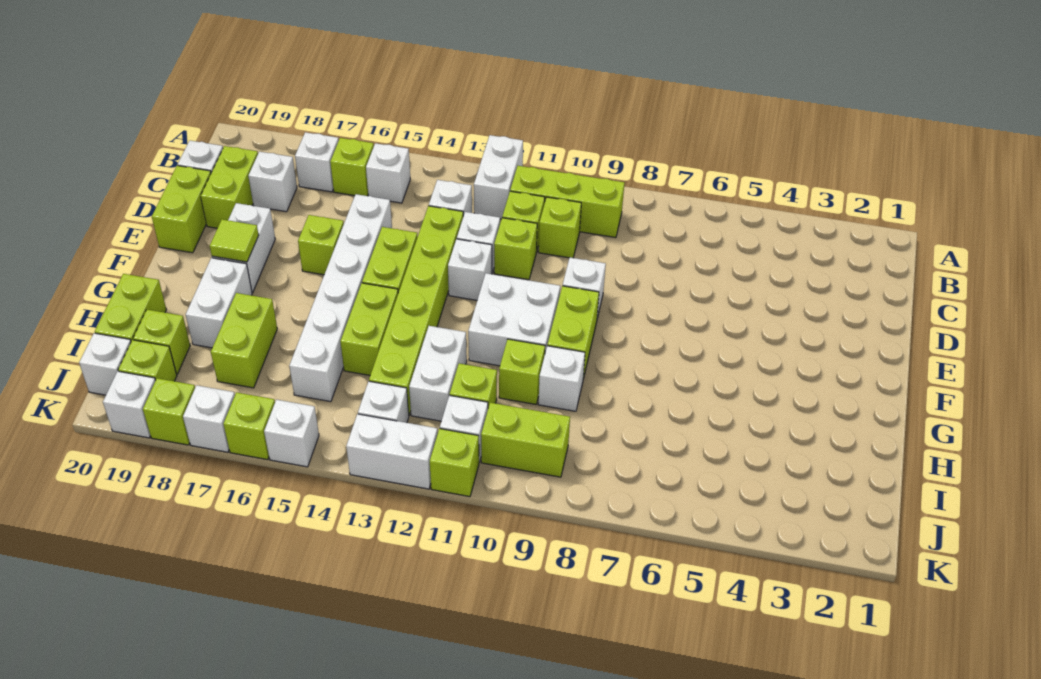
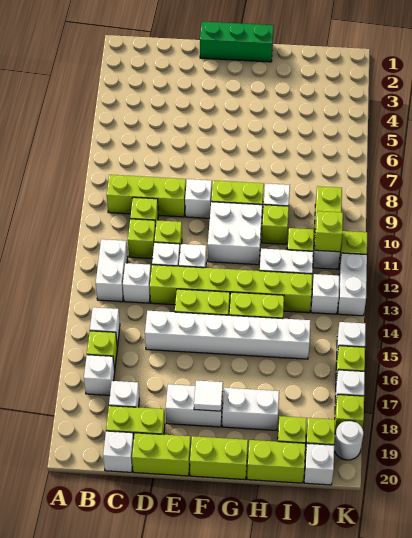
white 1x2 brick [474,135,523,219] -> white 1x2 brick turned to [96,239,128,302]
lime 1x3 brick [510,166,624,238] -> lime 1x3 brick turned to [107,175,186,217]
none -> green 1x3 brick [200,22,273,62]
lime 1x1 brick [298,215,344,275] -> lime 1x1 brick moved to [315,211,343,252]
lime 1x1 tile [210,220,259,262] -> white 1x1 tile [194,380,223,411]
lime 1x2 brick [211,293,277,388] -> lime 1x2 brick moved to [190,436,248,480]
white 1x1 brick [103,371,156,438] -> white 1x1 round brick [334,421,363,460]

